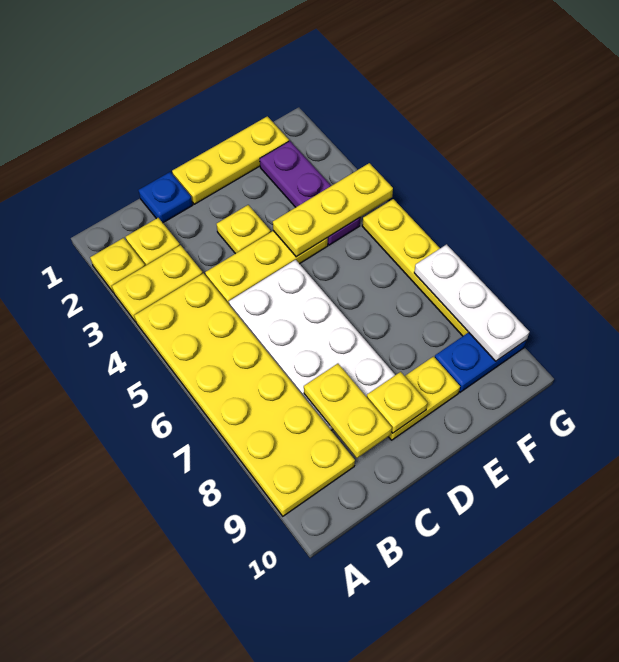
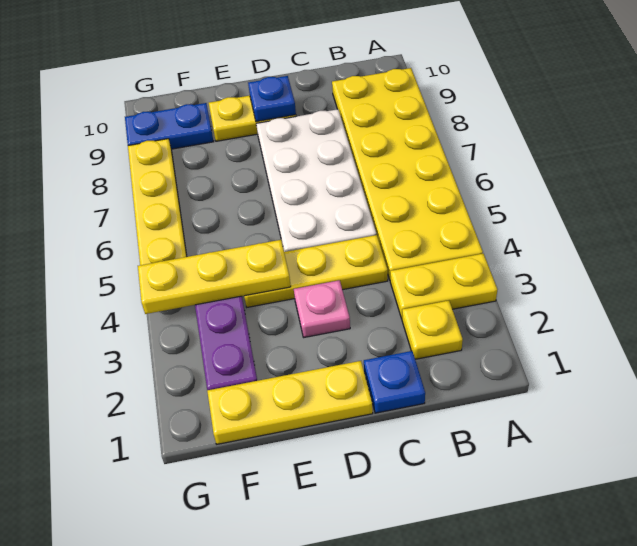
yellow 1x1 plate [90,238,145,293] -> none
yellow 1x2 plate [304,364,392,458] -> none
yellow 1x1 plate [217,205,271,254] -> pink 1x1 plate [294,280,350,337]
yellow 1x1 plate [367,372,428,433] -> blue 1x1 plate [248,76,296,122]
white 1x3 plate [414,244,530,361] -> none

